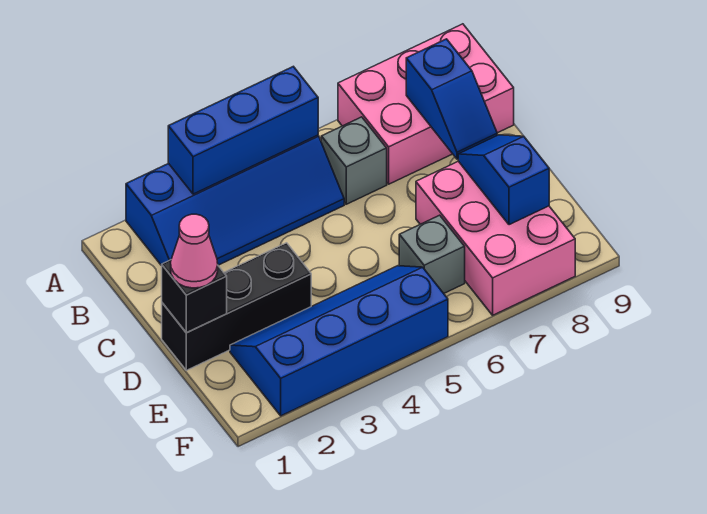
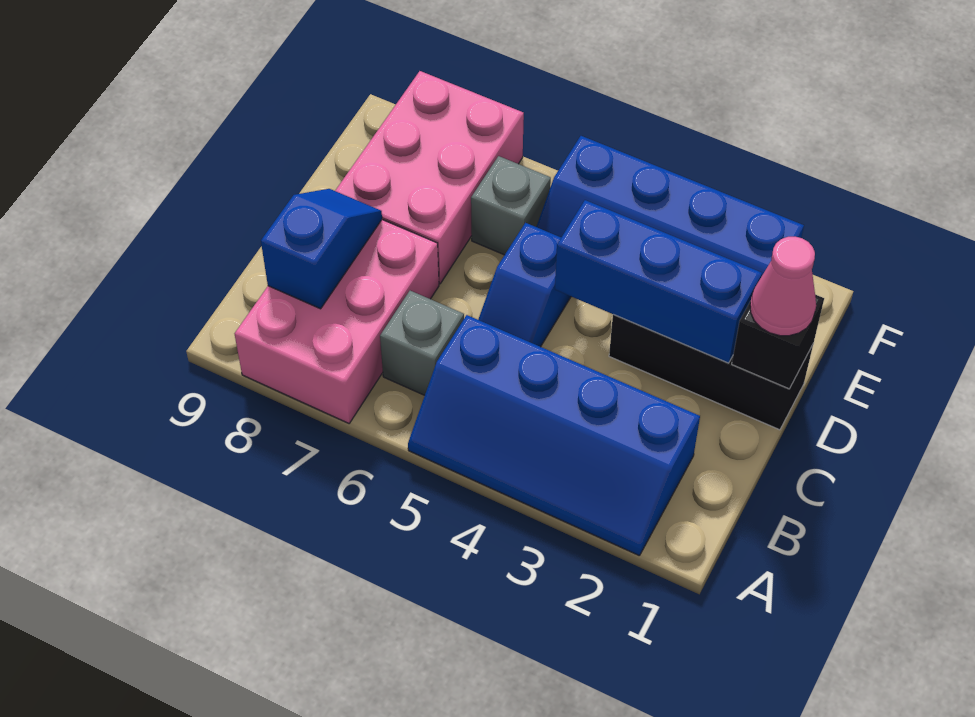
blue 2x4 slope [126,135,344,266] -> blue 2x4 slope turned to [408,315,700,556]
blue 1x3 brick [168,66,318,194] -> blue 1x3 brick moved to [555,200,762,363]
pink 2x3 brick [338,24,514,184] -> pink 2x3 brick turned to [235,220,439,423]
blue 1x2 slope [458,135,549,225] -> blue 1x2 slope moved to [478,223,571,347]

